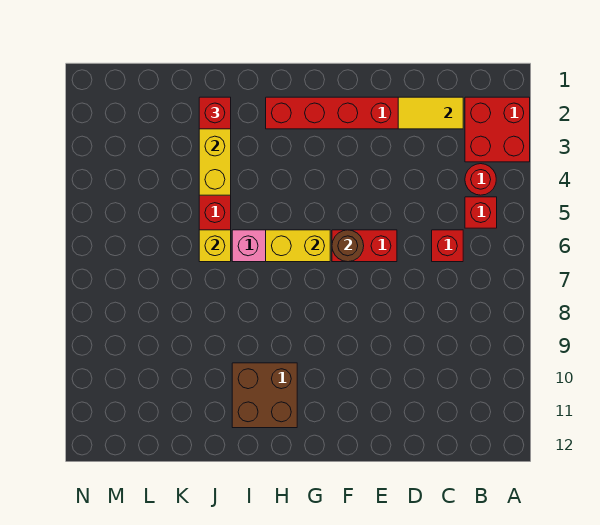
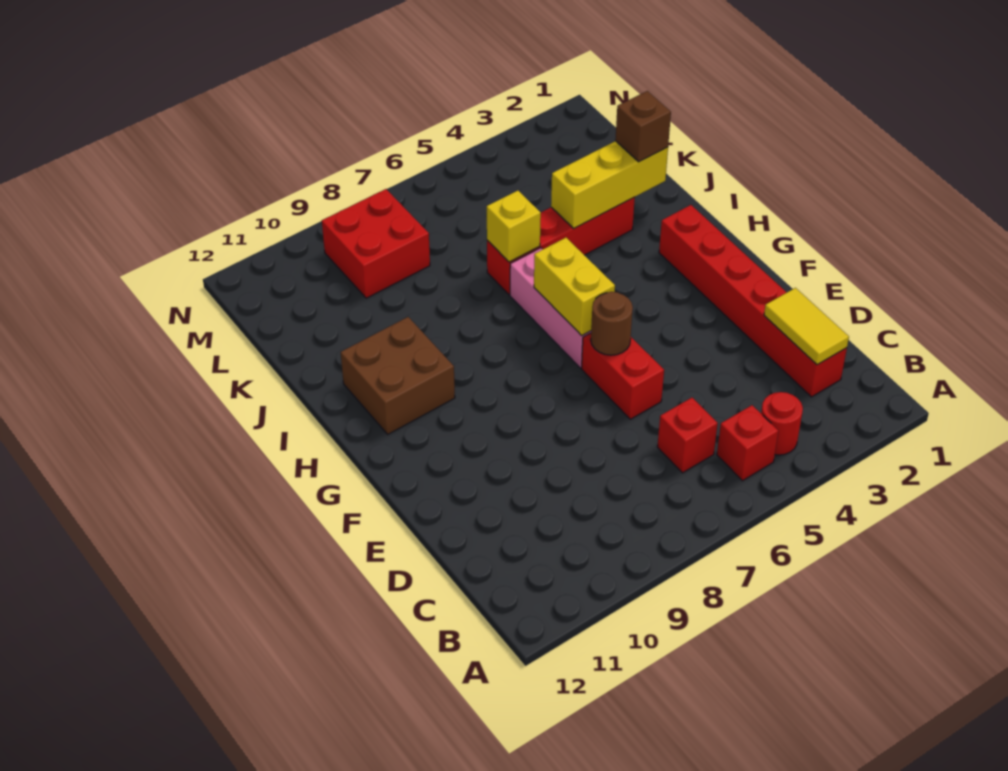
red 2x2 brick [465,97,530,162] -> red 2x2 brick moved to [322,189,430,298]
red 1x1 brick [199,97,231,129] -> brown 1x1 brick [615,91,671,162]

